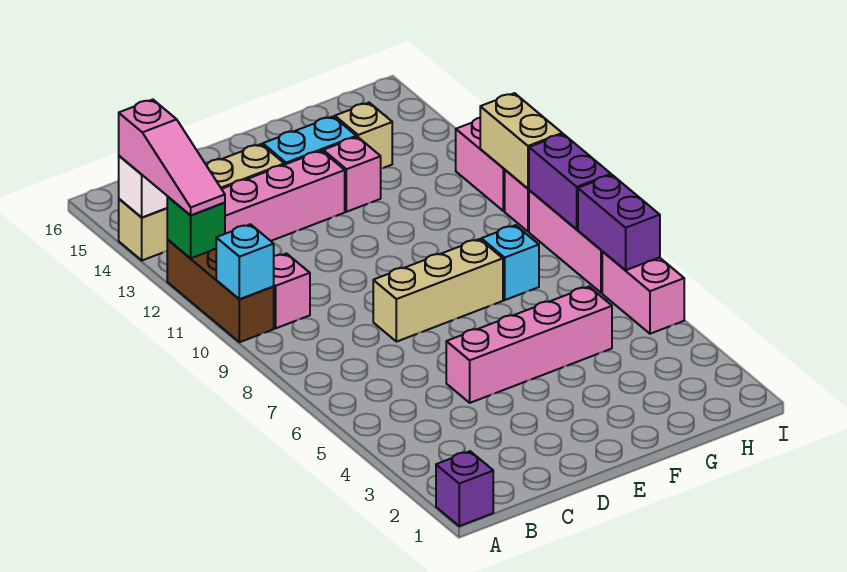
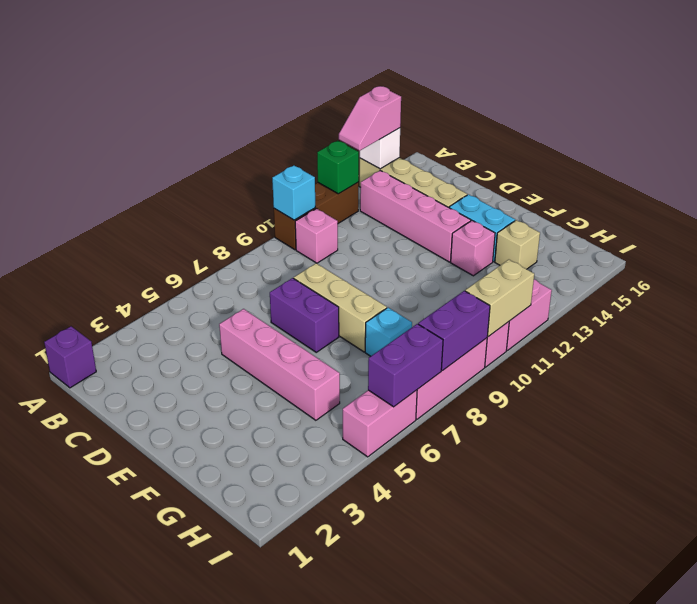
pink 1x3 slope [119,100,225,215] -> pink 1x2 slope [339,86,401,151]
none -> purple 1x2 brick [270,278,339,352]

